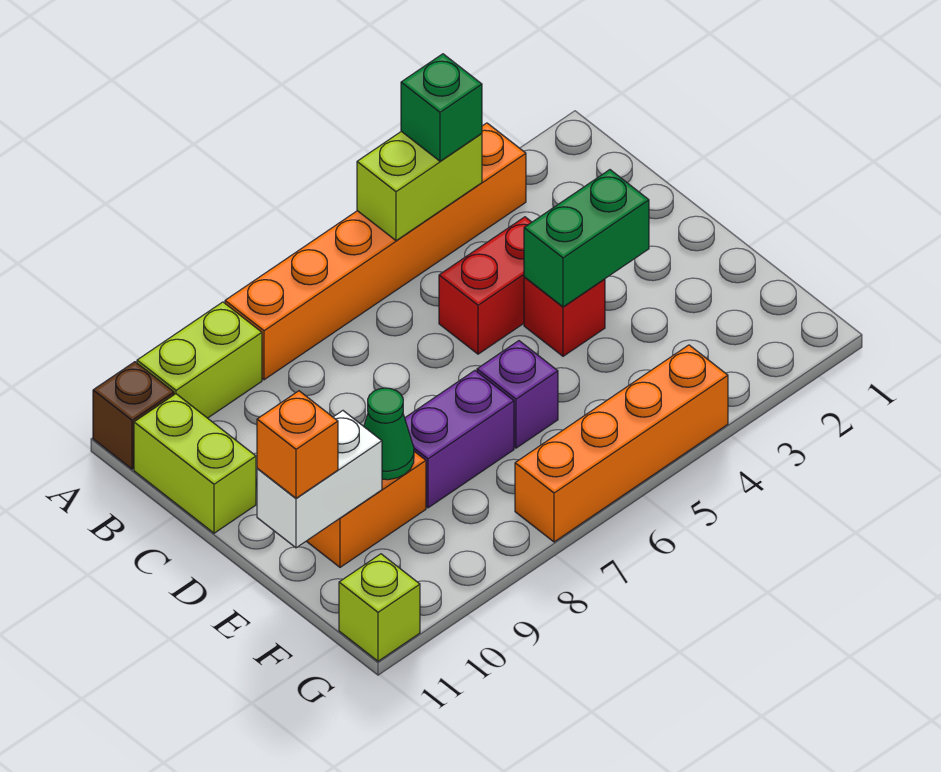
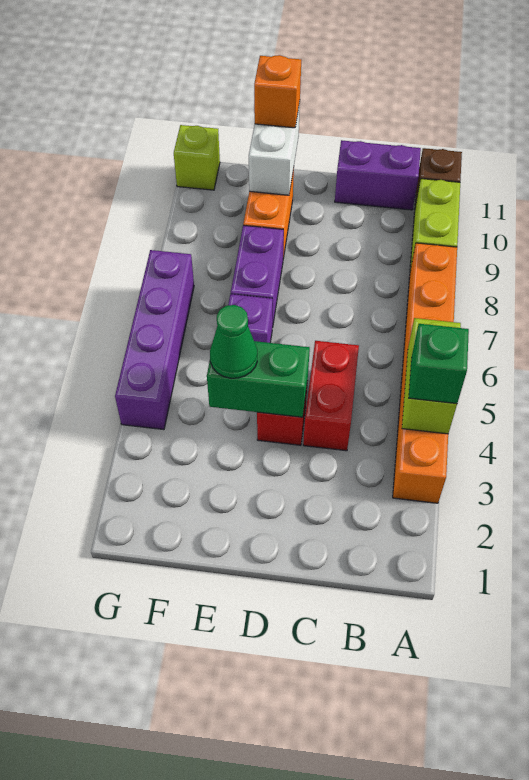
lime 1x2 brick [134,394,256,533] -> purple 1x2 brick [335,140,421,210]
green 1x2 brick [524,170,649,307] -> green 1x2 brick turned to [207,341,310,417]
green 1x1 cone [364,388,414,480] -> green 1x1 cone moved to [210,305,257,378]
orange 1x4 brick [515,345,728,542] -> purple 1x4 brick [115,250,194,430]

